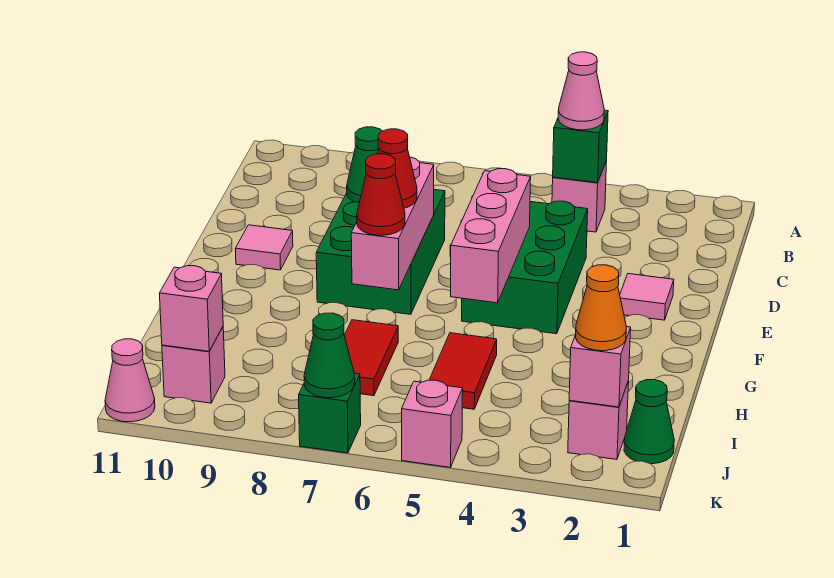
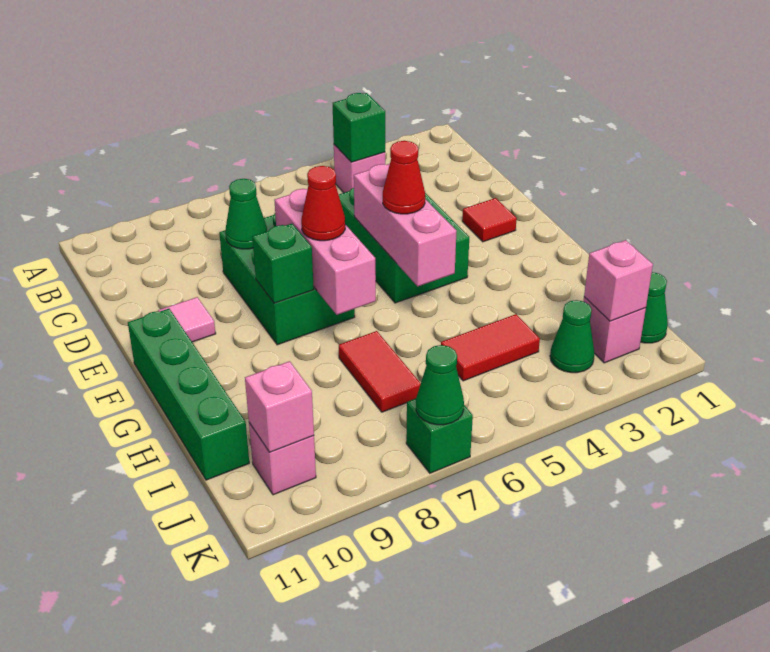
pink 1x1 cone [558,52,604,130] -> none
pink 1x1 tile [620,274,674,320] -> red 1x1 tile [462,198,517,242]
none -> green 1x1 brick [252,224,314,303]
none -> green 1x4 brick [128,309,249,480]
red 1x1 cone [357,154,405,235] -> red 1x1 cone moved to [383,141,425,214]
red 1x2 tile [429,333,497,409] -> red 1x2 tile turned to [441,314,540,381]
orange 1x1 cone [576,265,626,351] -> none
none -> green 1x1 cone [550,300,595,373]
pink 1x1 brick [402,380,463,467] -> none
pink 1x1 cone [105,339,155,422] -> none

